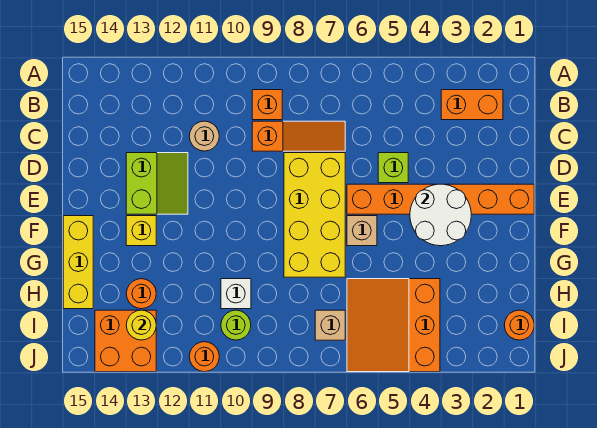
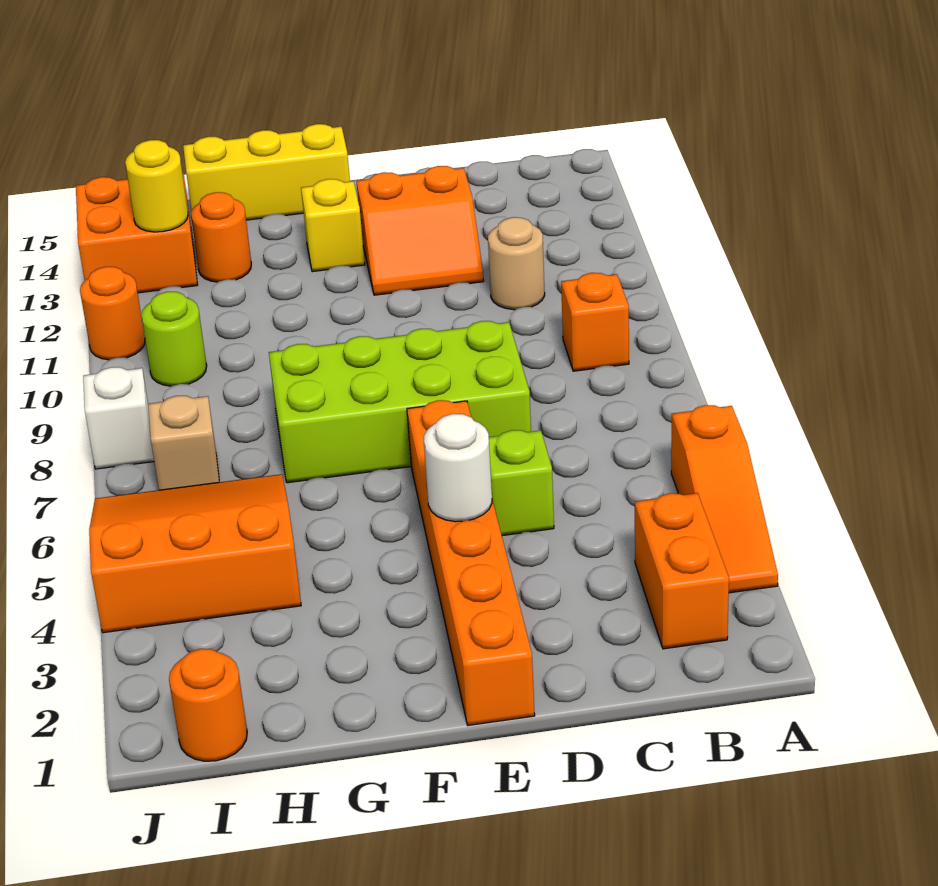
orange 1x3 slope [252,121,345,151] -> orange 1x3 slope moved to [671,405,778,593]
yellow 2x4 brick [284,153,345,277] -> lime 2x4 brick [269,321,531,483]
lime 2x2 slope [126,153,188,214] -> orange 2x2 slope [356,166,483,295]
white 2x2 round brick [410,184,471,246] -> white 1x1 round brick [424,414,492,522]
tan 1x1 brick [347,216,377,246] -> none
white 1x1 brick [221,279,251,309] -> white 1x1 brick moved to [83,367,154,469]

